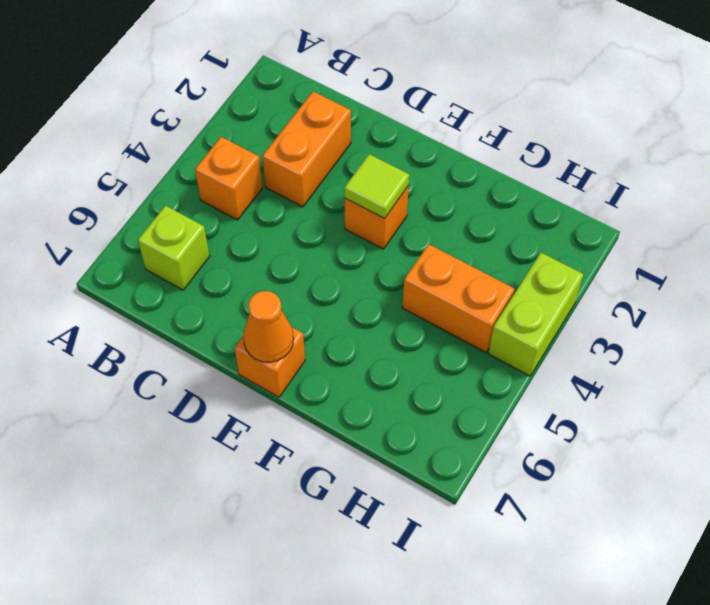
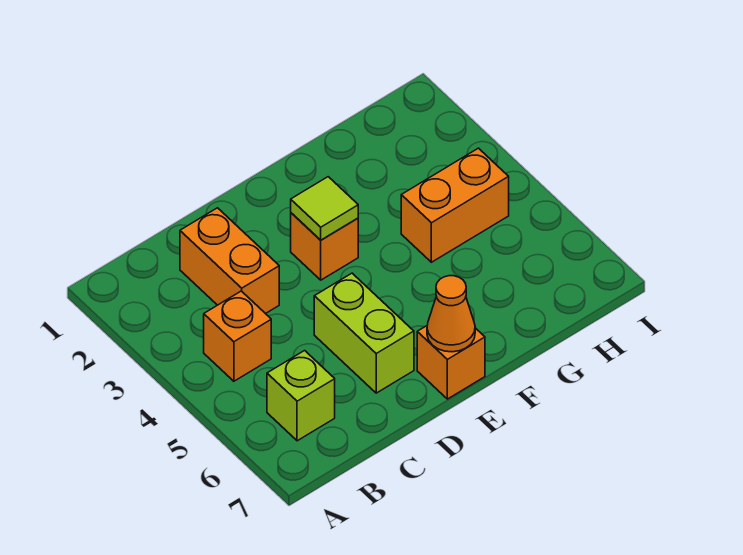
lime 1x2 brick [488,253,583,376] -> lime 1x2 brick moved to [314,273,414,393]

